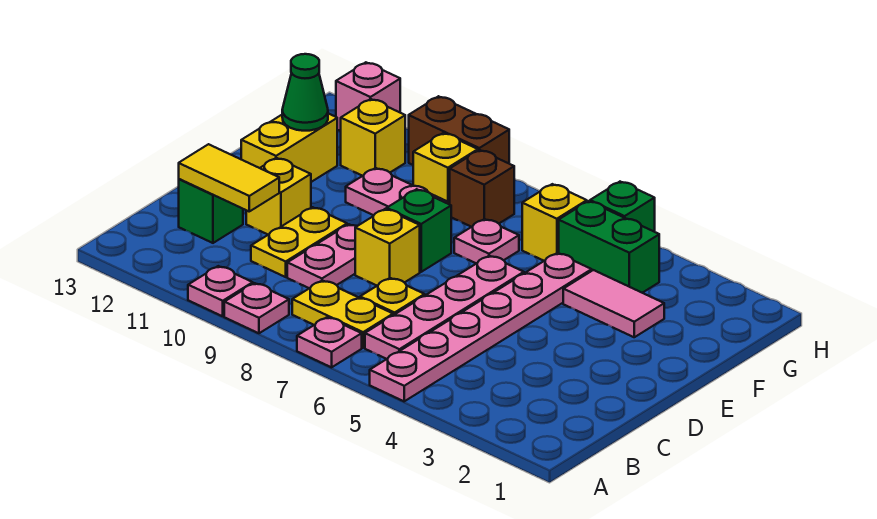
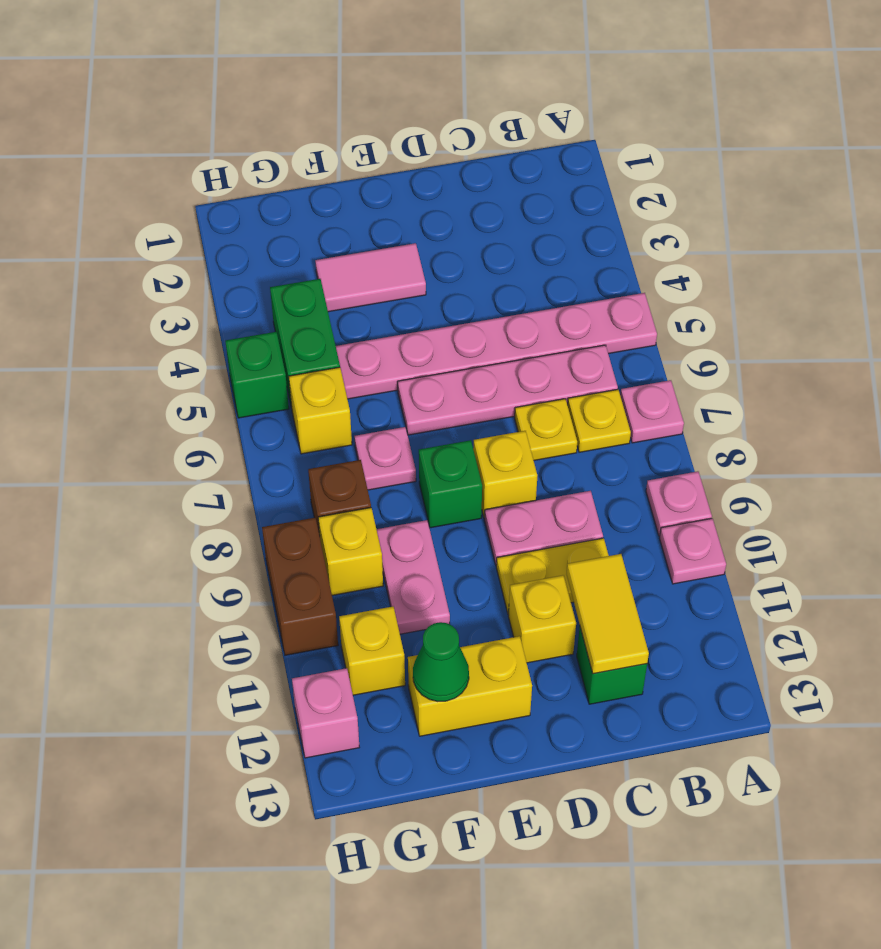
yellow 1x2 plate [292,281,393,348] -> yellow 1x1 plate [568,390,631,452]
pink 1x2 tile [563,270,664,337] -> pink 1x2 tile turned to [315,243,426,312]

